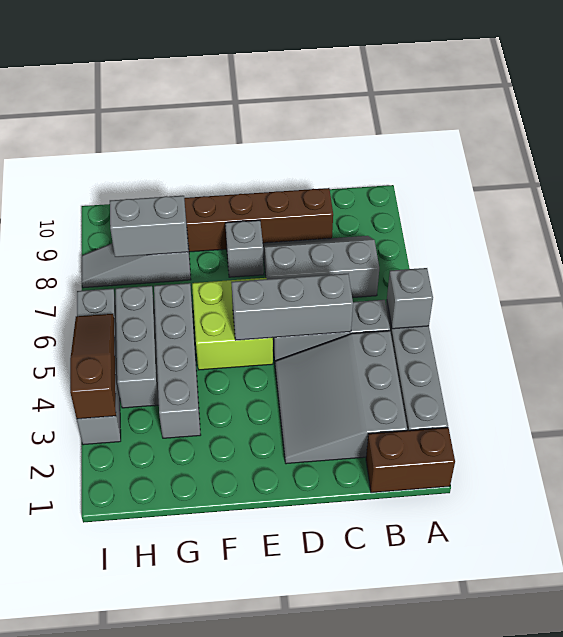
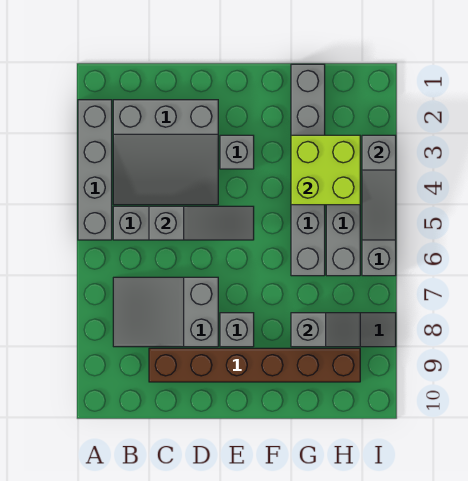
brown 1x2 brick [366,428,455,493] -> none
grey 1x1 brick [387,268,433,329] -> grey 1x1 brick moved to [220,135,254,169]
grey 3x3 slope [275,331,407,464] -> grey 3x3 slope turned to [113,100,218,205]
grey 2x3 slope [263,236,379,298] -> grey 2x3 slope turned to [113,277,218,347]
grey 1x3 brick [231,274,353,340] -> grey 1x3 slope [149,206,254,240]
lime 2x2 brick [192,278,273,370] -> lime 2x2 brick moved to [291,135,360,205]
grey 1x4 brick [154,283,200,438] -> grey 1x6 brick [291,64,325,276]
grey 1x2 brick [110,196,188,257] -> grey 1x2 slope [291,313,360,347]
brown 1x3 slope [70,314,116,419] -> grey 1x3 slope [362,135,396,240]

